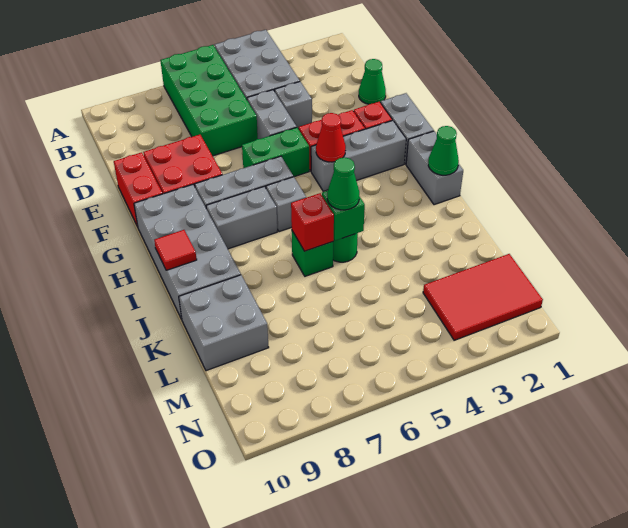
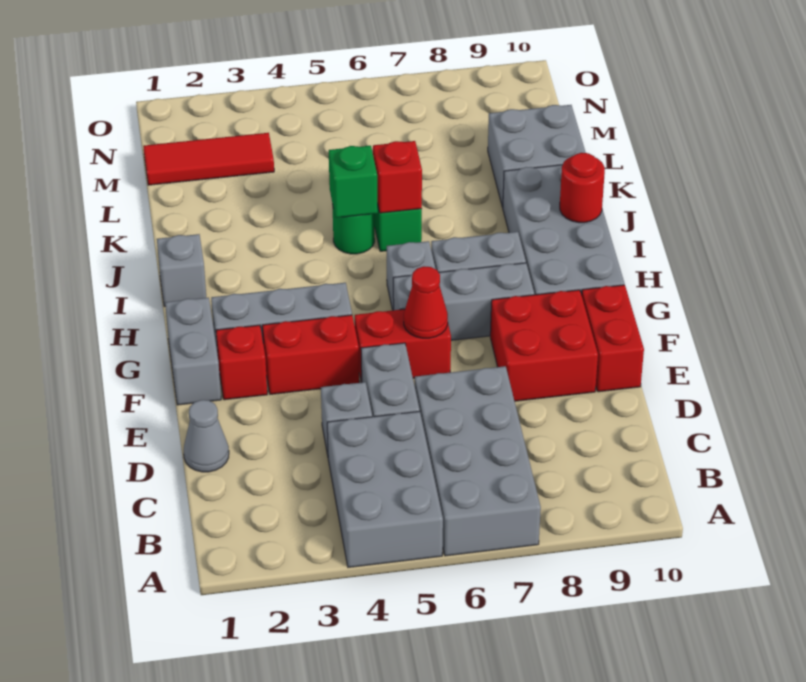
green 2x4 brick [160,45,258,156] -> grey 2x4 brick [415,366,541,556]
green 1x1 cone [359,59,386,104] -> grey 1x1 cone [184,400,229,472]
green 1x2 brick [242,128,309,177] -> red 1x2 brick [355,309,451,382]
red 1x1 cone [316,113,346,162] -> red 1x1 cone moved to [404,266,448,338]
grey 1x2 brick [406,131,463,205] -> grey 1x1 brick [157,234,206,307]
green 1x1 cone [428,126,459,175] -> none
red 1x1 tile [154,230,197,270] -> red 1x1 round brick [560,153,605,223]
green 1x1 cone [327,157,359,210] -> none
red 2x3 tile [423,254,543,340] -> red 1x3 tile [143,133,274,185]

